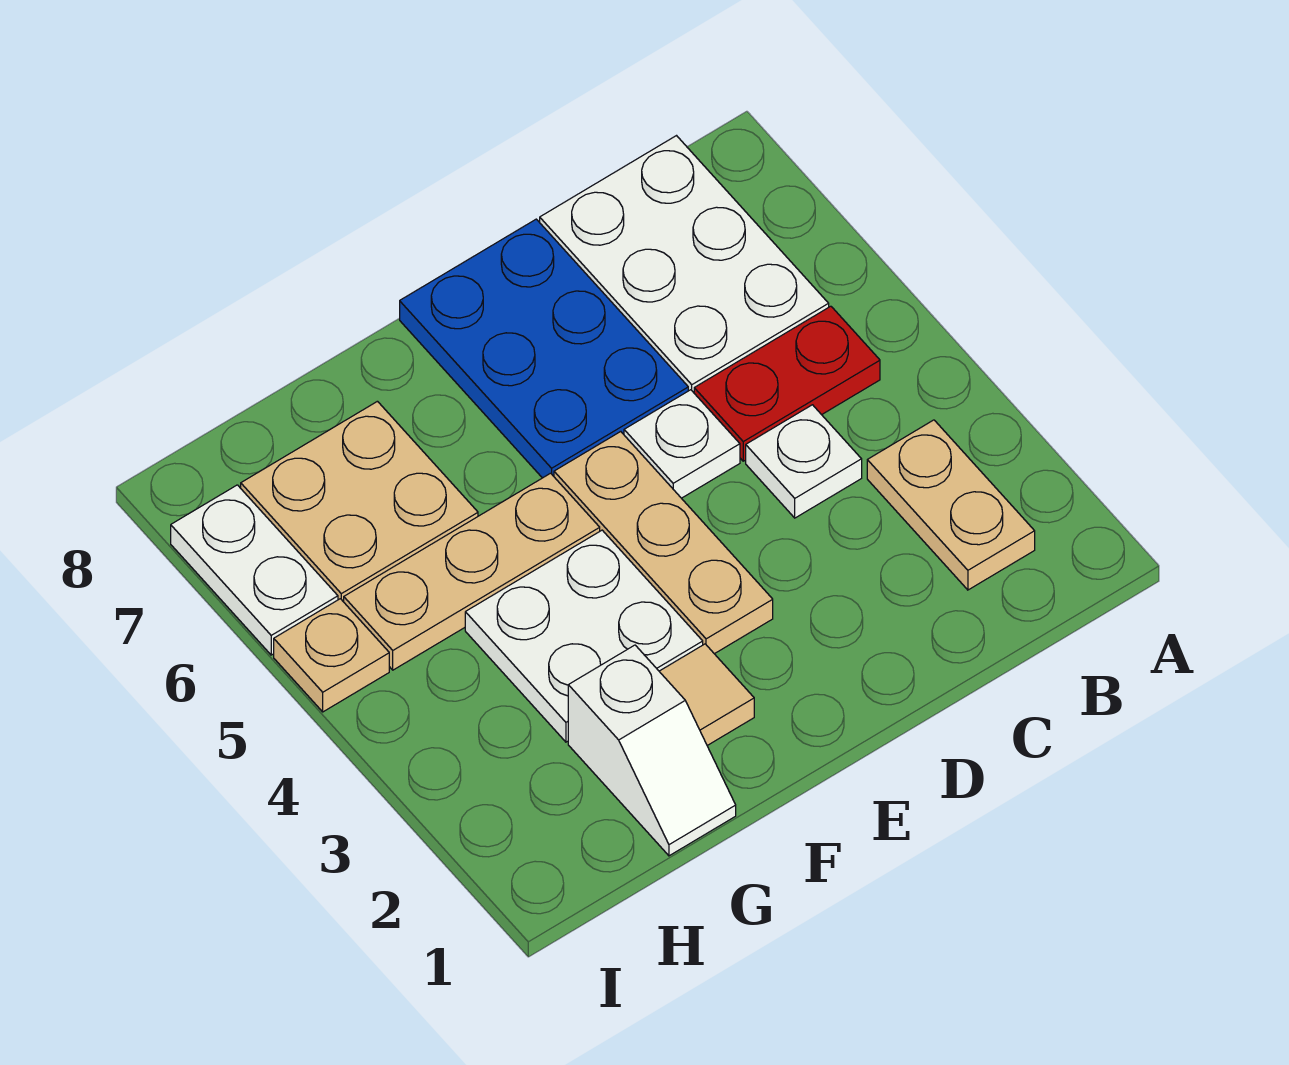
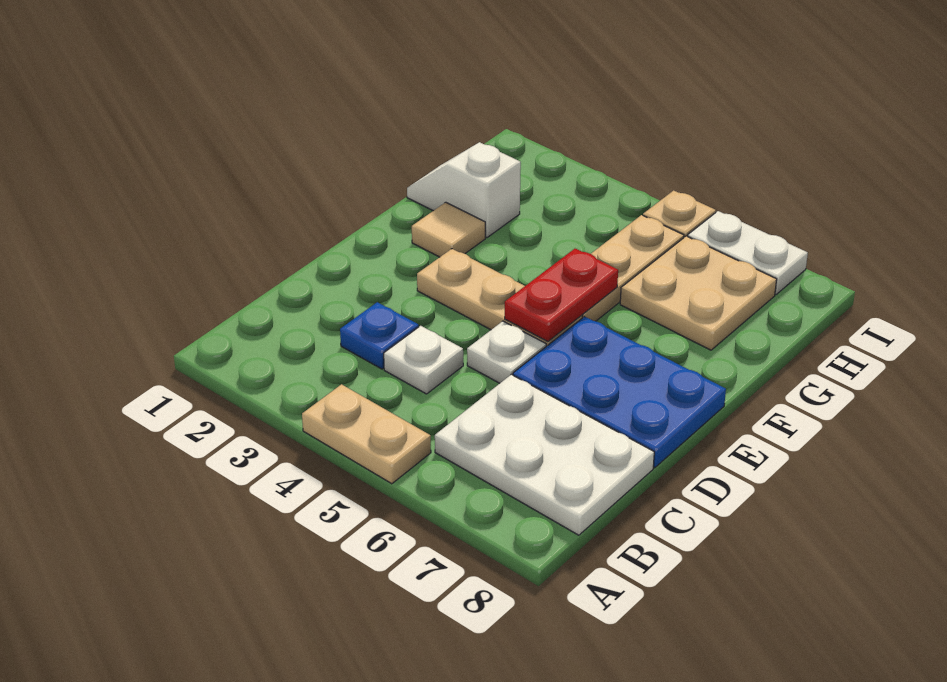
tan 1x2 plate [867,420,1035,590] -> tan 1x2 plate moved to [302,384,431,484]
red 1x2 plate [694,306,880,461] -> red 1x2 plate moved to [505,249,618,342]
none -> blue 1x1 plate [340,302,419,369]
white 2x2 plate [465,530,703,742] -> none

